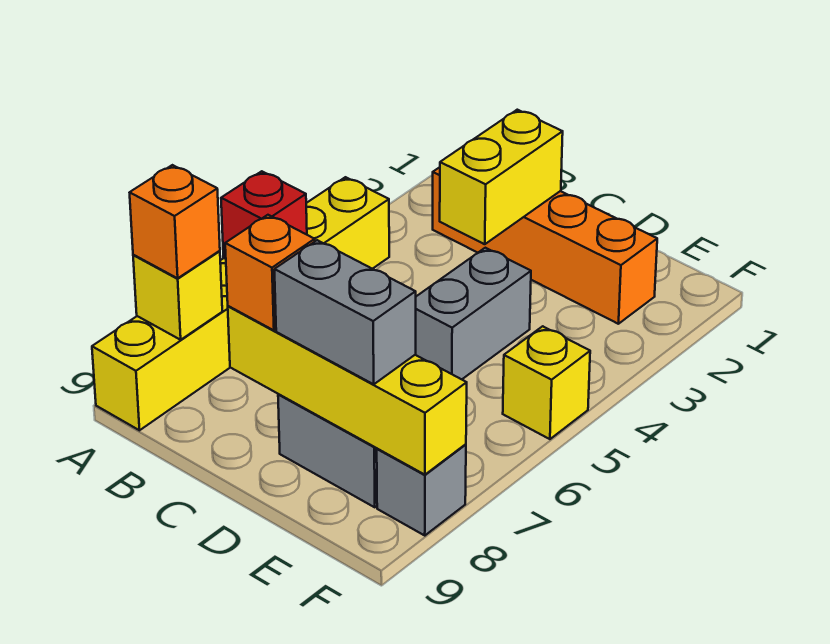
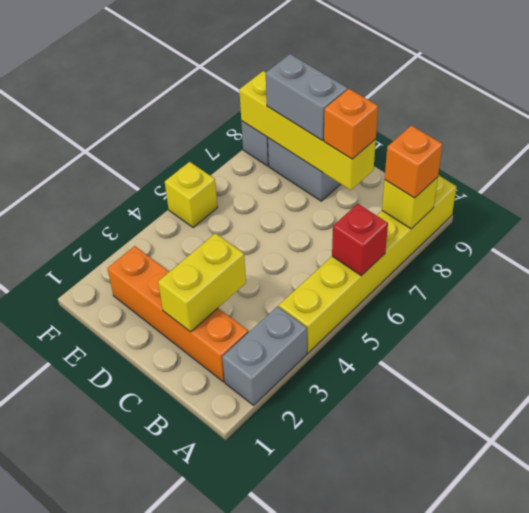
grey 1x2 brick [415,248,531,379] -> grey 1x2 brick moved to [222,306,307,405]

